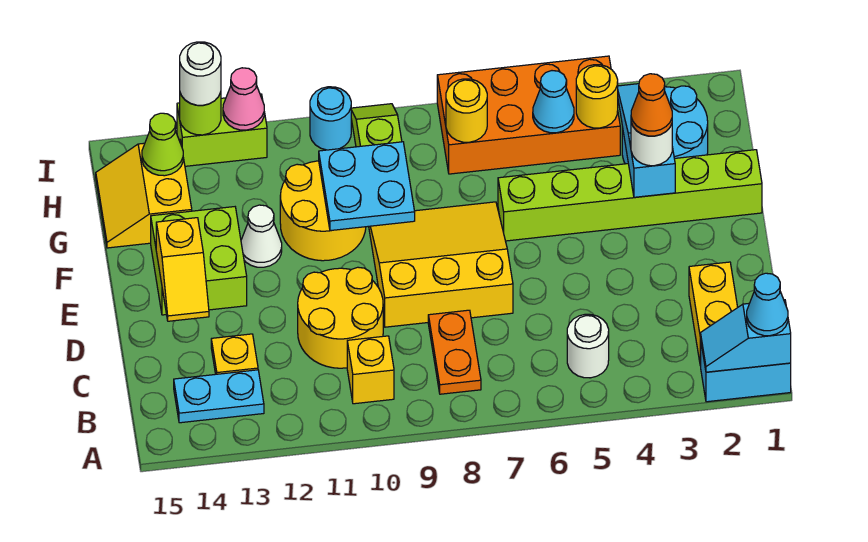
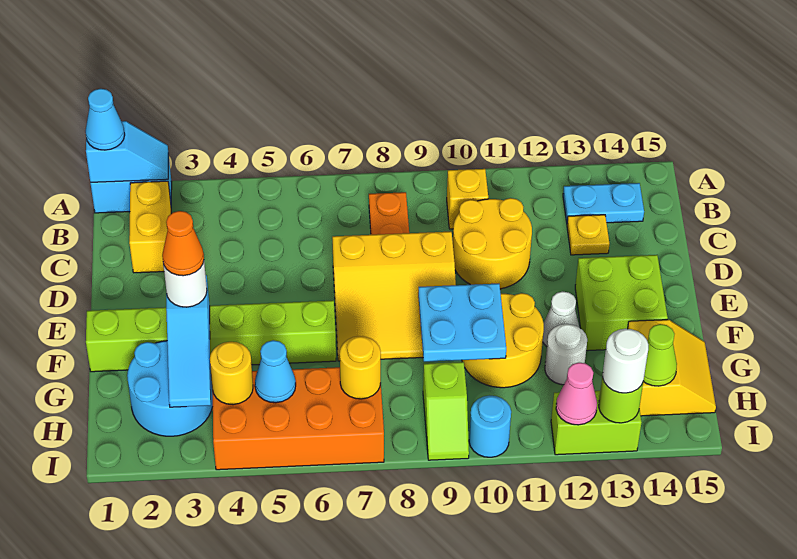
white 1x1 round brick [567,314,609,378] -> white 1x1 round brick moved to [545,324,587,385]
yellow 1x2 slope [156,218,209,321] -> none

